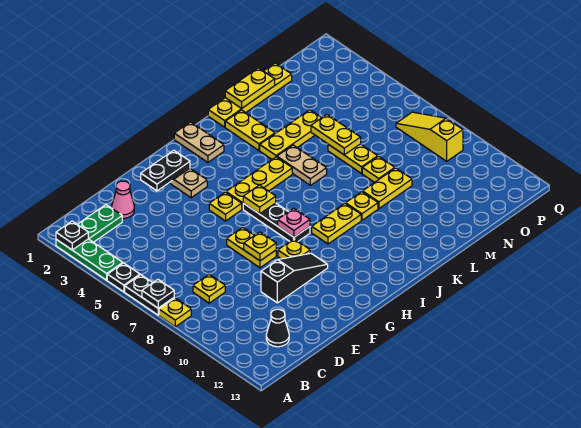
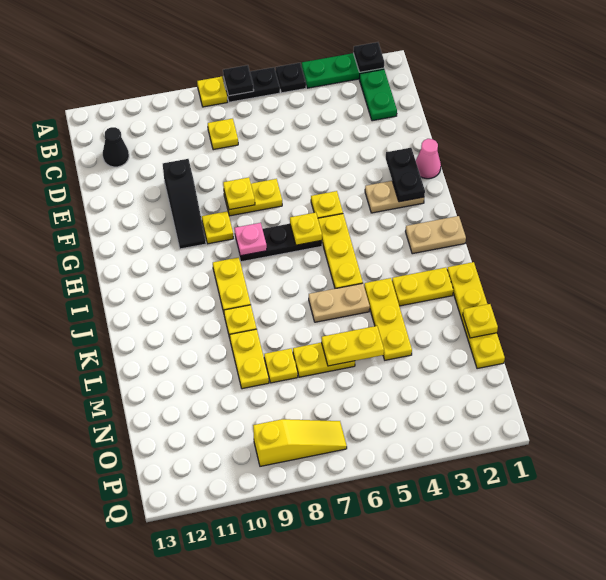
pink 1x1 cone [112,181,134,218] -> pink 1x1 cone moved to [416,139,441,179]
yellow 1x2 plate [225,68,275,108] -> yellow 1x1 plate [463,304,498,338]

